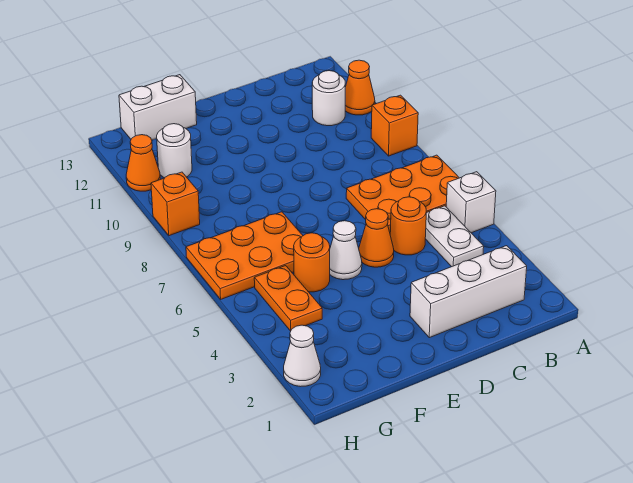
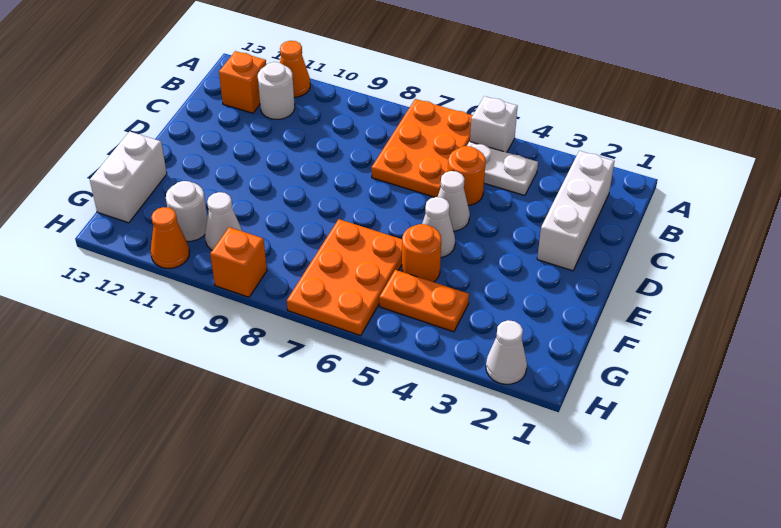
orange 1x1 brick [371,95,418,156] -> orange 1x1 brick moved to [219,51,266,113]
orange 1x1 cone [359,209,394,267] -> white 1x1 cone [438,171,470,231]
none -> white 1x1 cone [205,192,242,250]

